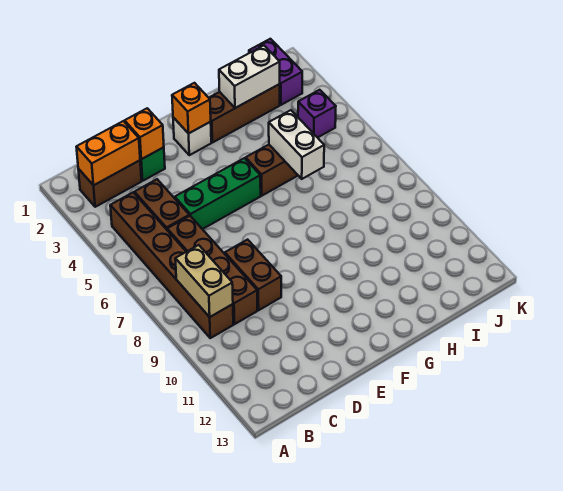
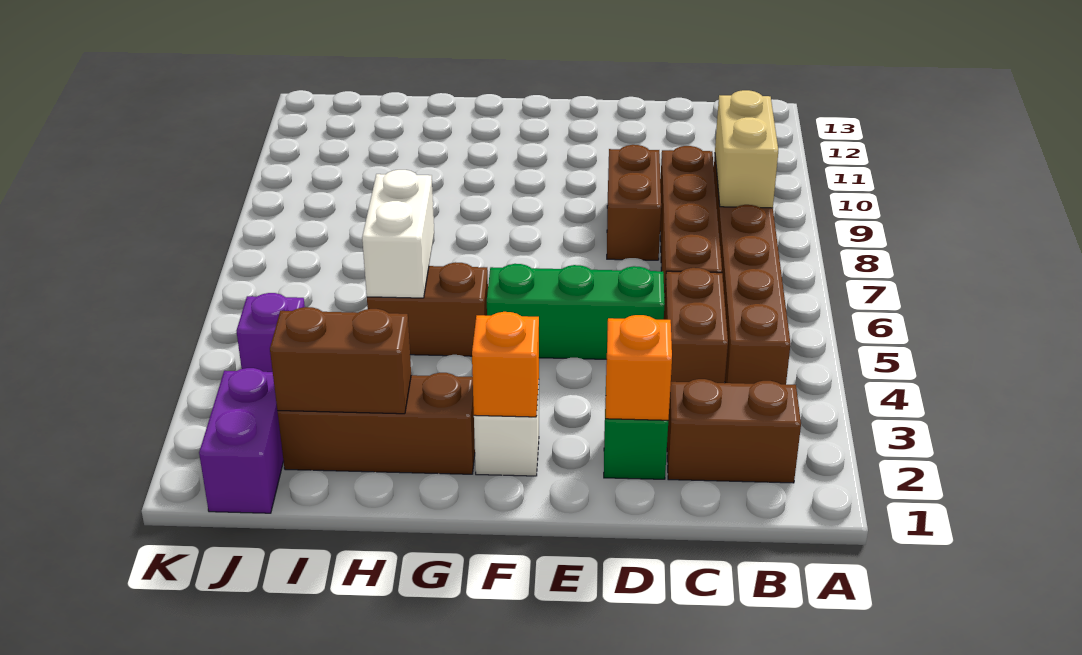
orange 1x2 brick [77,121,140,185] -> none
white 1x2 brick [219,46,280,108] -> brown 1x2 brick [270,307,411,414]

